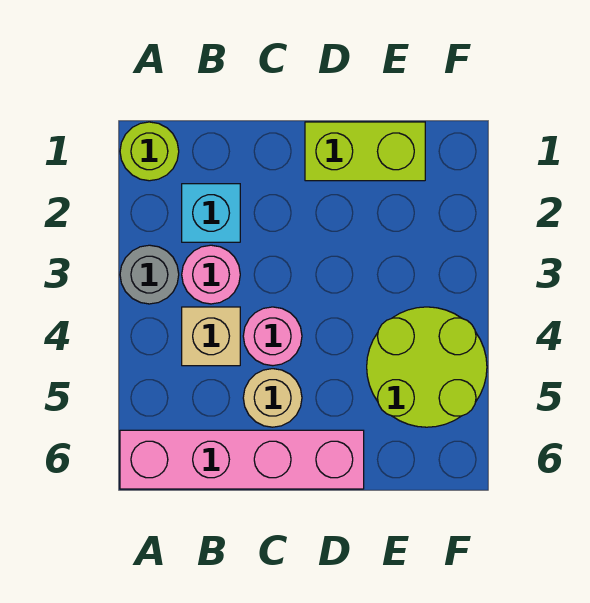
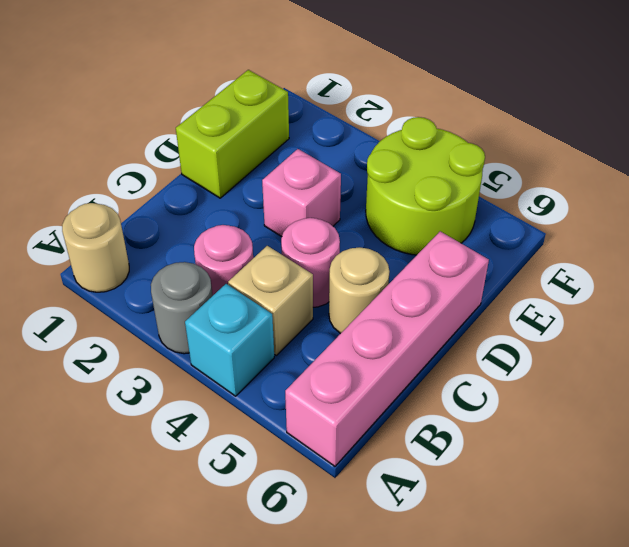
lime 1x1 round brick [120,122,179,181] -> tan 1x1 round brick [62,203,129,292]
cyan 1x1 brick [182,184,240,242] -> cyan 1x1 brick moved to [185,284,274,396]
none -> pink 1x1 brick [262,149,341,237]

